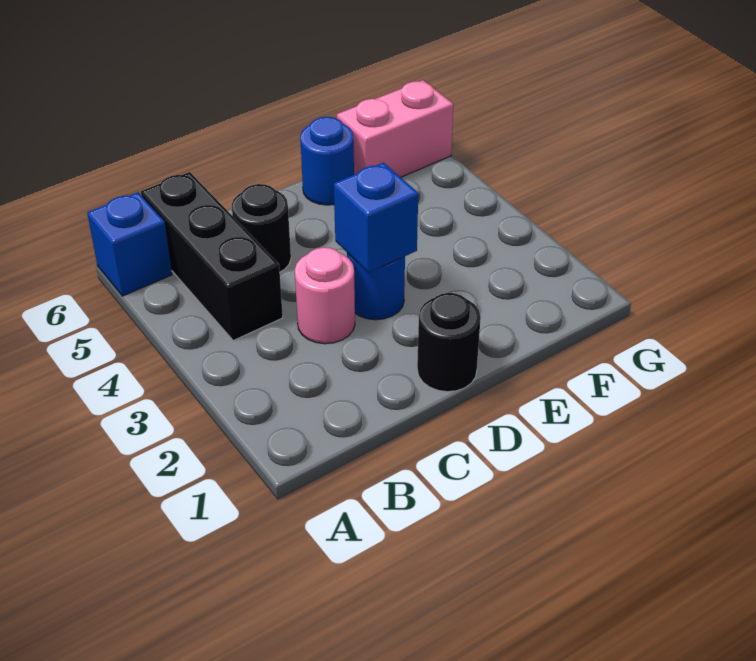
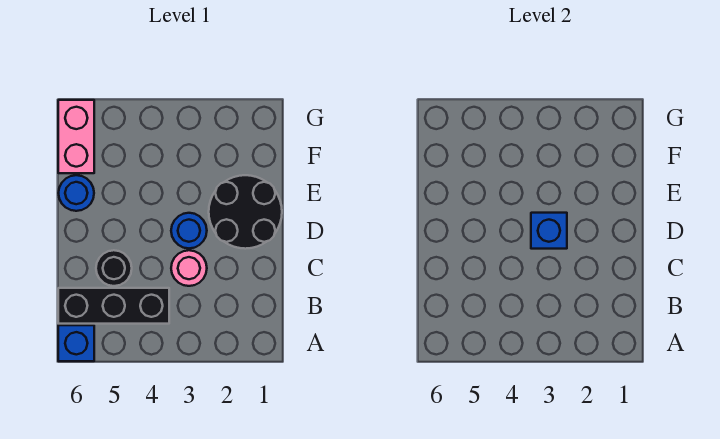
black 1x1 round brick [417,293,481,392] -> black 2x2 round brick [209,175,282,249]

